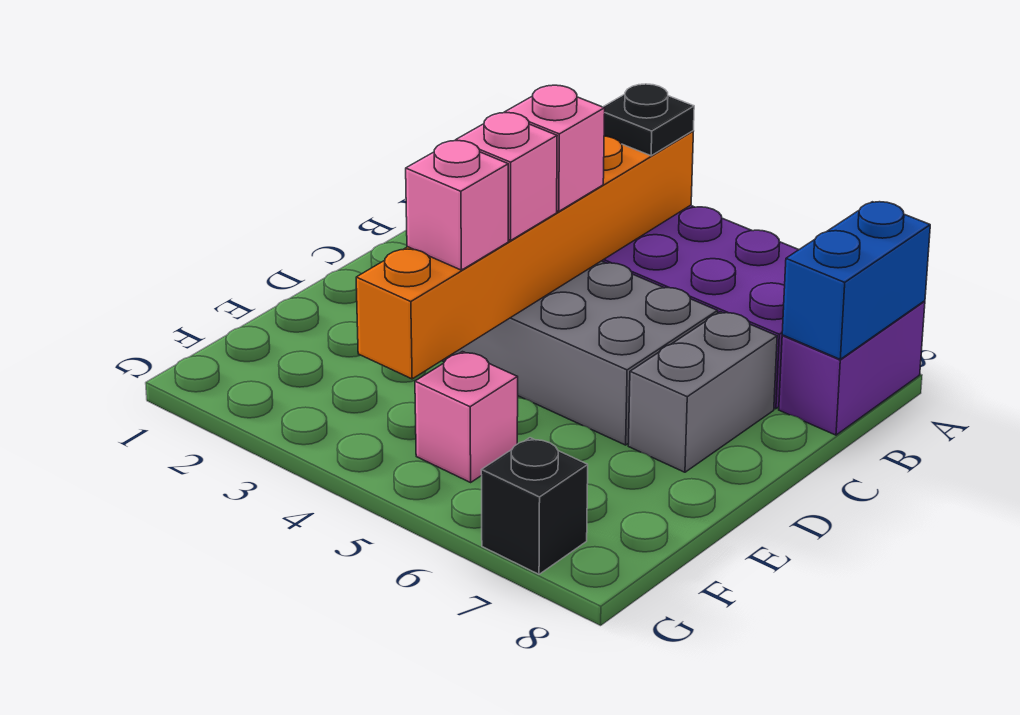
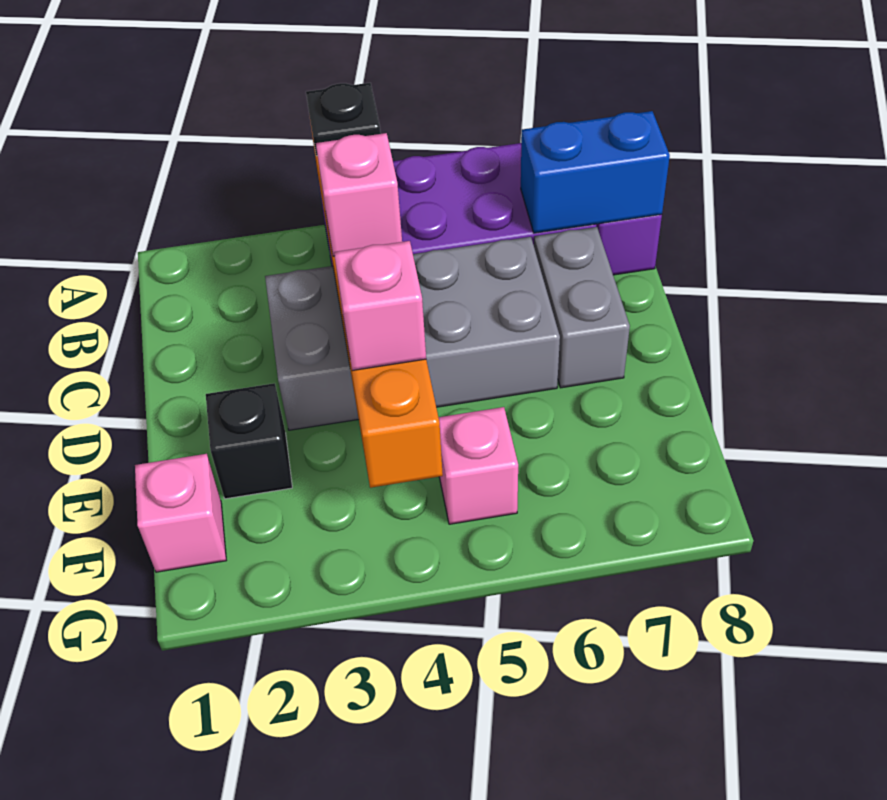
blue 1x2 brick [782,202,930,359] -> blue 1x2 brick turned to [521,111,670,233]
pink 1x1 brick [456,113,557,240] -> pink 1x1 brick moved to [135,454,226,572]
black 1x1 brick [481,438,588,574] -> black 1x1 brick moved to [206,383,292,499]

